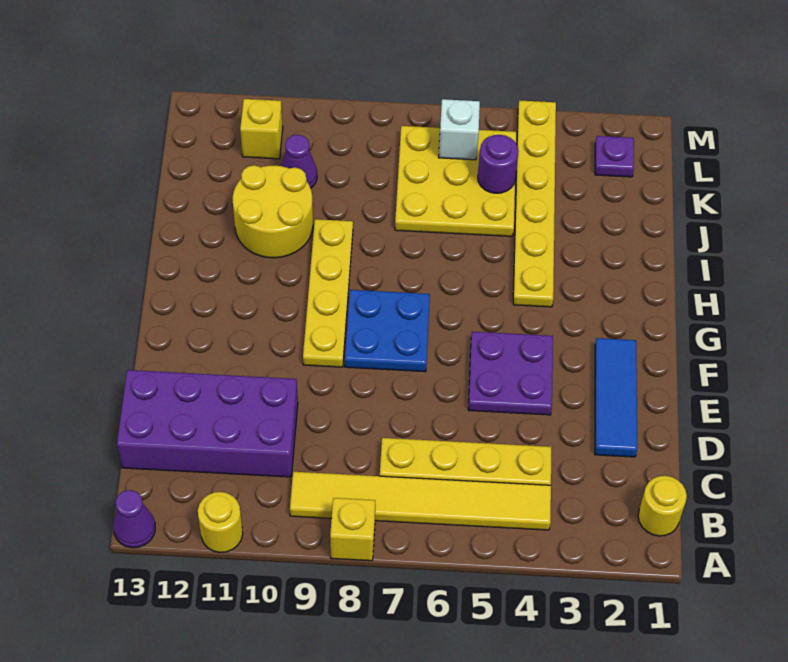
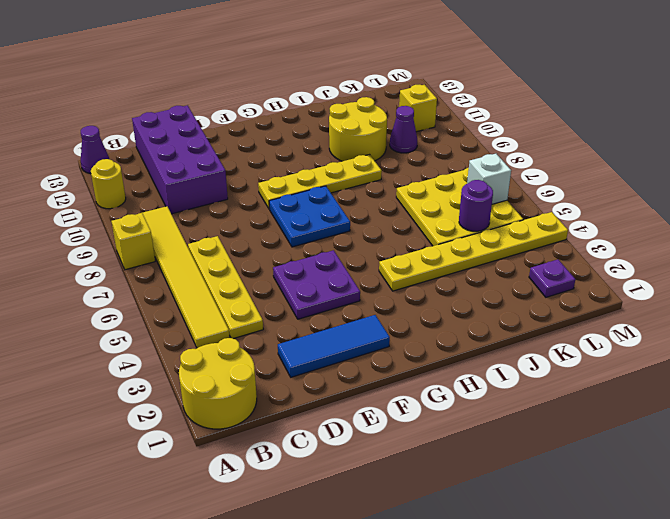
yellow 1x1 round brick [638,476,687,536] -> yellow 2x2 round brick [179,338,257,429]

